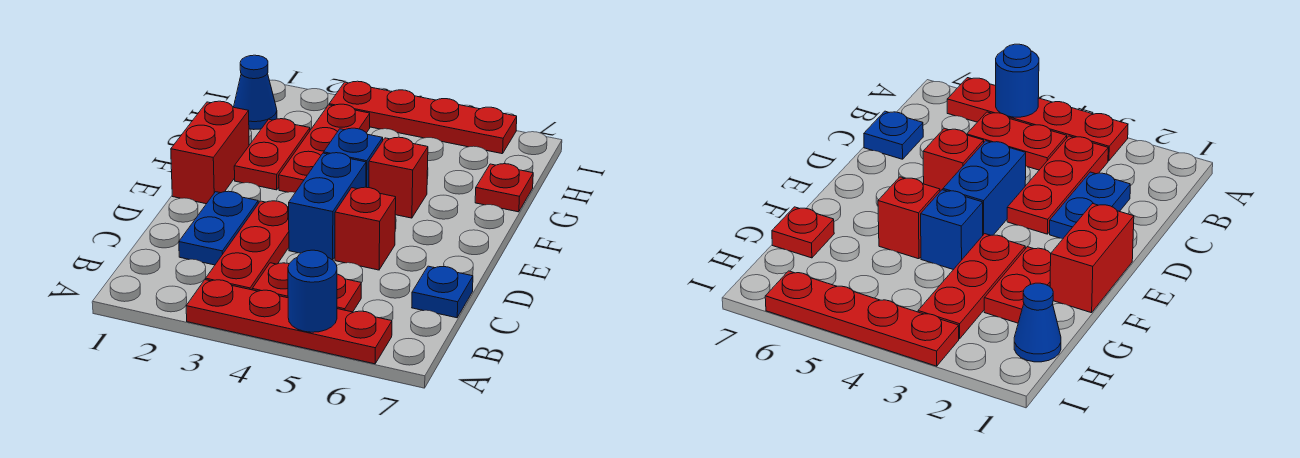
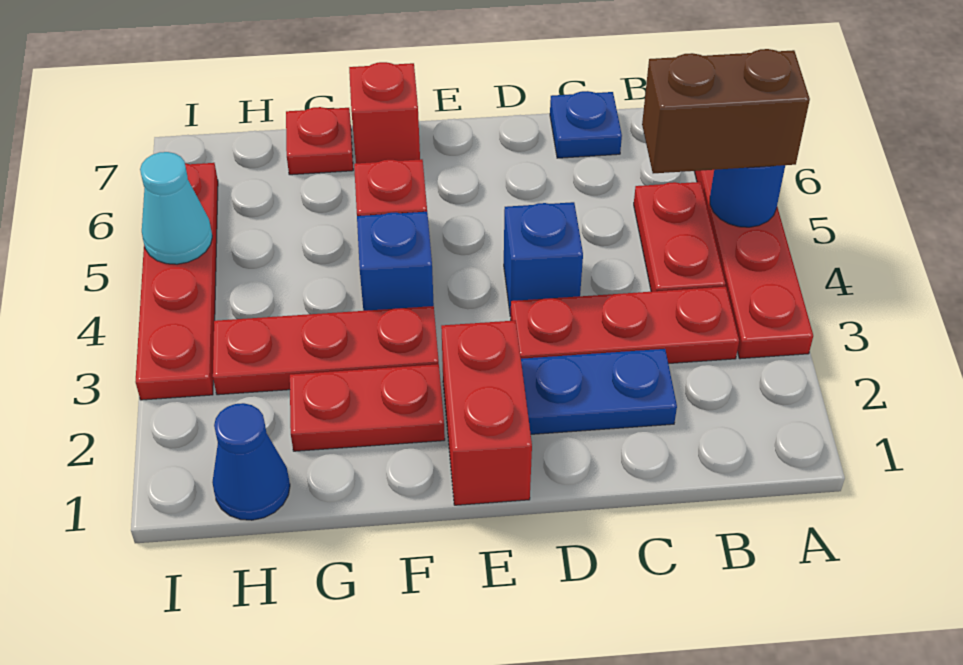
none -> brown 1x2 brick [642,49,810,173]
blue 1x2 brick [289,153,366,260] -> blue 1x1 brick [504,202,583,316]
red 1x1 brick [335,187,396,270] -> red 1x1 brick moved to [349,62,420,163]
red 1x2 brick [171,101,249,204] -> red 1x2 brick turned to [441,320,532,505]
none -> cyan 1x1 cone [140,152,212,264]

